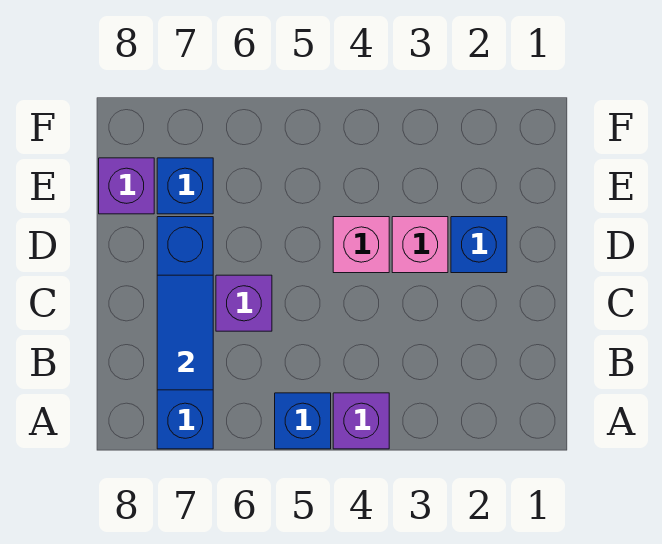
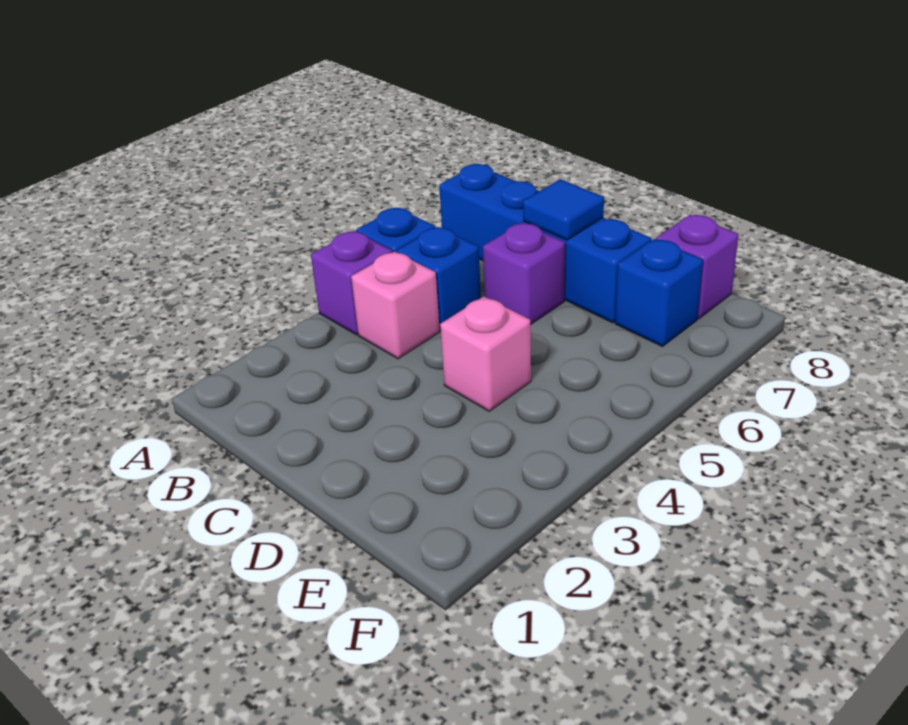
blue 1x2 tile [157,275,213,390] -> blue 1x1 tile [523,179,604,240]
blue 1x1 brick [451,217,507,273] -> blue 1x1 brick moved to [397,227,481,330]
pink 1x1 brick [392,217,448,273] -> pink 1x1 brick moved to [351,251,440,359]

